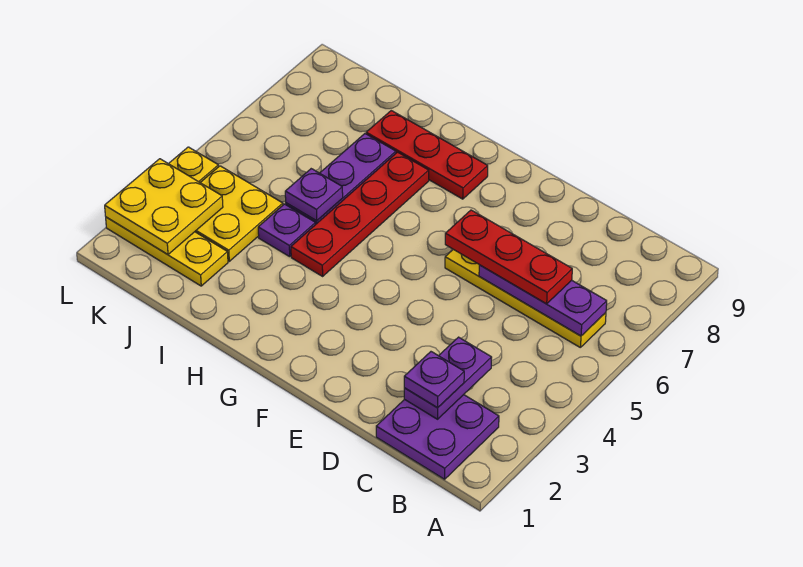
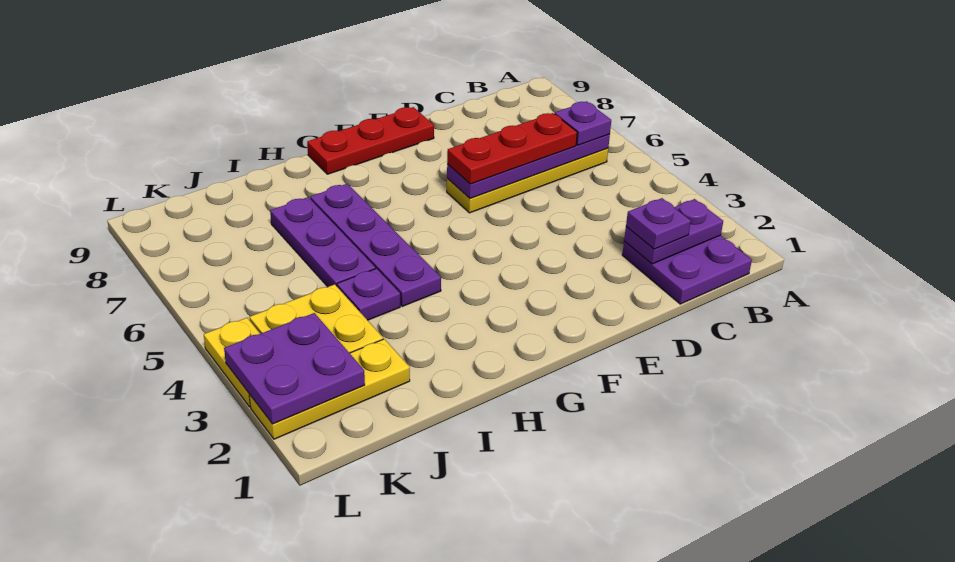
purple 1x3 plate [479,265,607,336] -> purple 1x4 plate [447,134,610,198]
purple 1x2 plate [404,337,492,419] -> purple 1x2 plate turned to [624,199,723,264]
red 1x3 plate [366,111,488,199] -> red 1x3 plate moved to [307,107,434,174]
red 1x4 plate [291,152,429,276] -> purple 1x4 plate [310,184,441,306]
purple 1x1 plate [285,169,343,221] -> purple 1x1 plate moved to [555,101,611,145]
yellow 2x2 plate [105,159,223,255] -> purple 2x2 plate [224,313,365,424]

